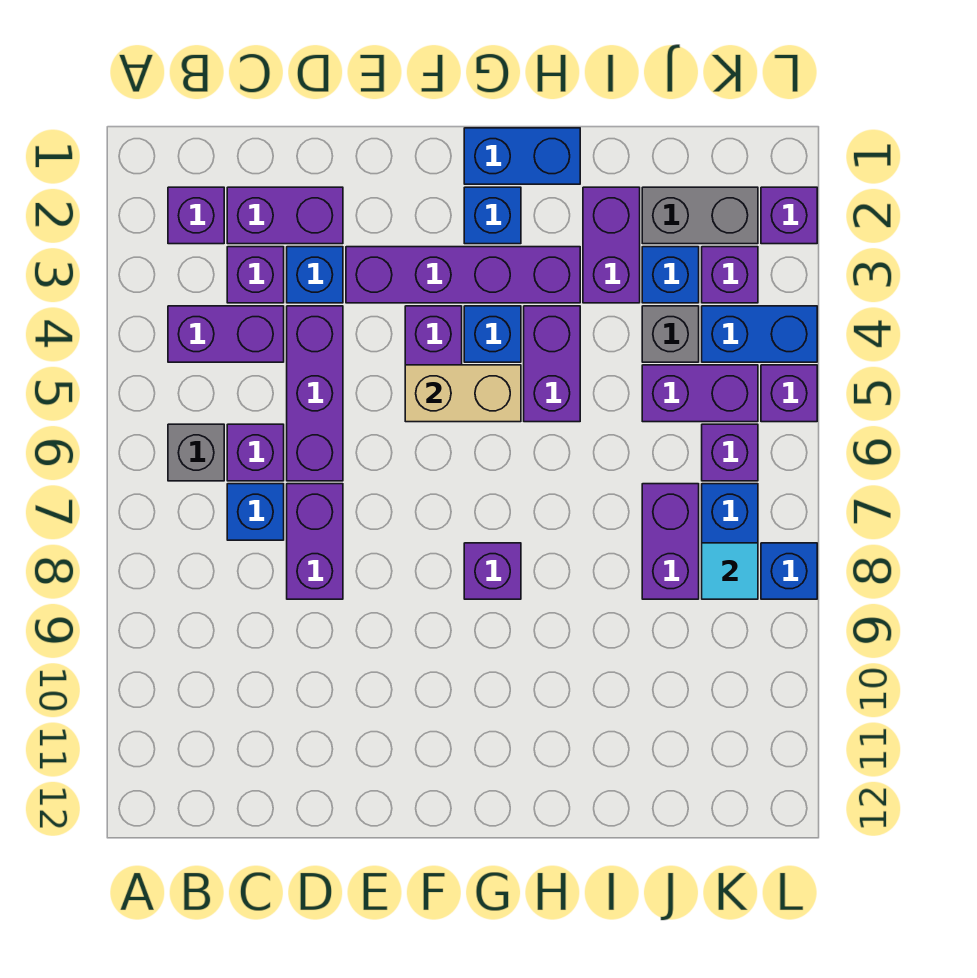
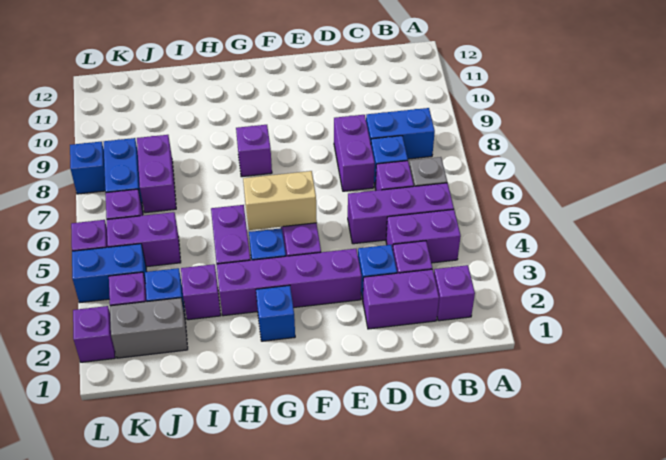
purple 1x3 brick [287,306,343,481] -> purple 1x3 brick turned to [348,183,454,244]
blue 1x2 brick [464,128,580,184] -> blue 1x2 brick moved to [366,108,435,159]
purple 1x2 brick [583,187,640,303] -> purple 1x1 brick [181,264,221,320]
grey 1x1 brick [642,306,699,362] -> none
cyan 1x1 tile [702,543,758,599] -> none

